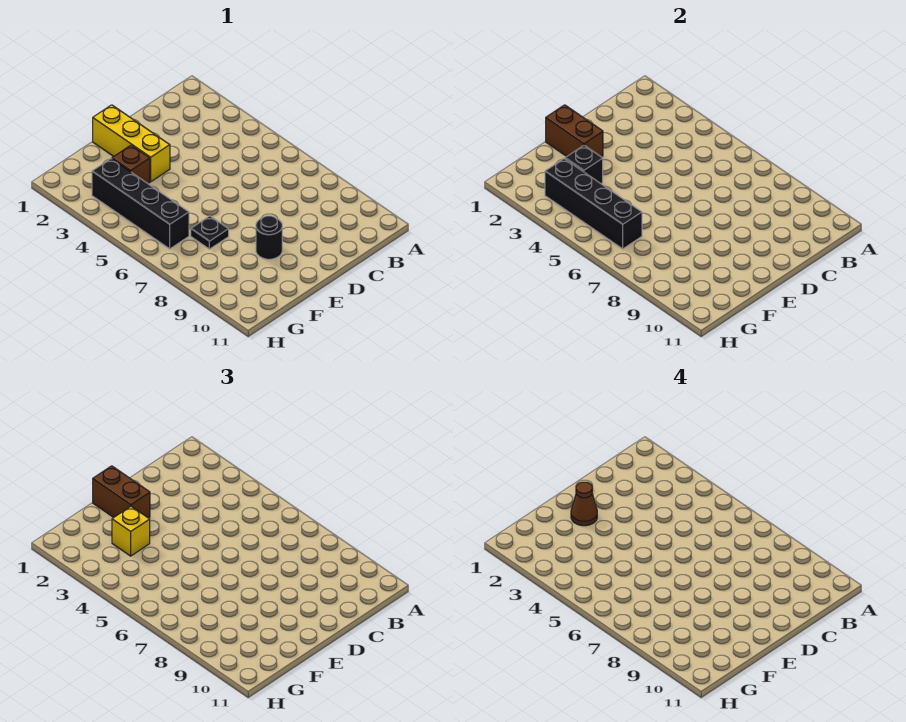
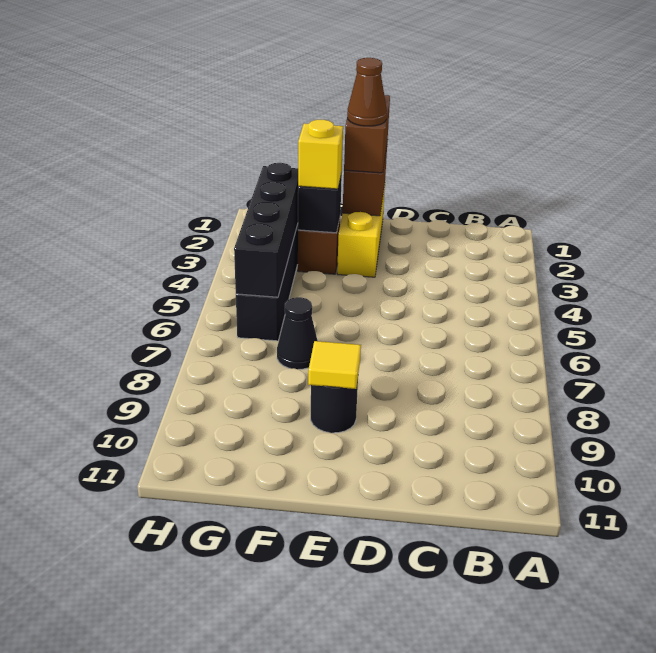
none -> yellow 1x1 tile [308,341,361,389]
black 1x1 plate [191,216,229,249] -> black 1x1 cone [277,297,318,369]

